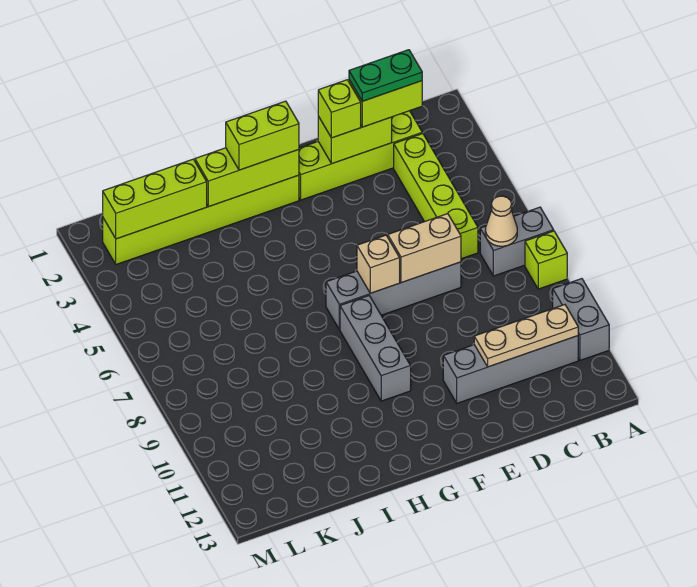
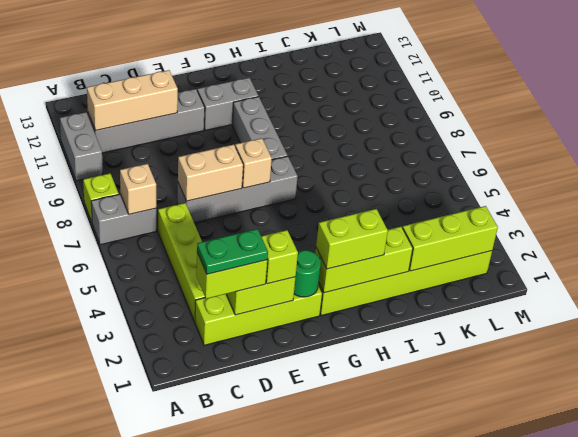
tan 1x1 cone [485,196,517,246] -> tan 1x1 brick [120,164,156,214]
tan 1x3 plate [474,305,578,367] -> tan 1x3 brick [87,70,178,131]
none -> green 1x1 round brick [294,250,321,297]
none -> grey 1x2 brick [197,78,258,130]

